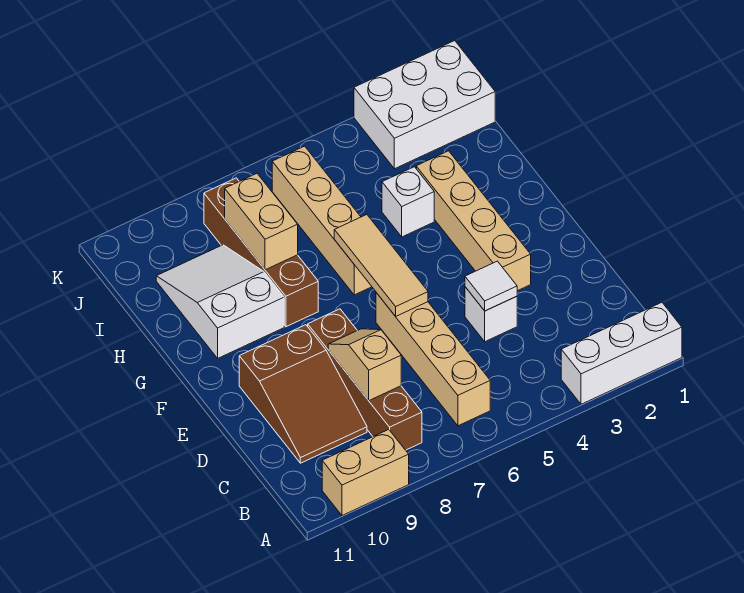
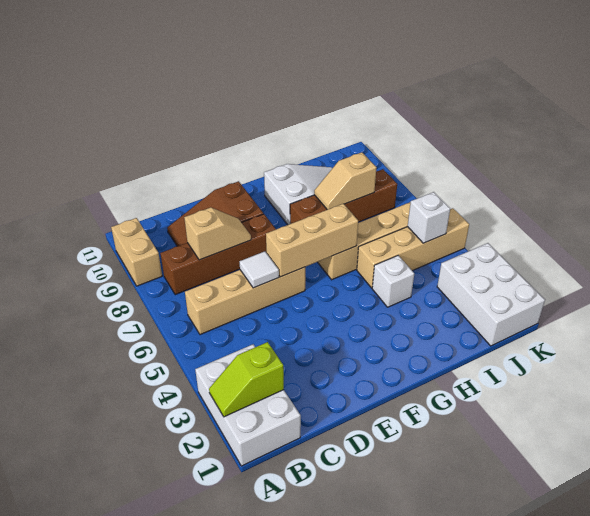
white 1x3 brick [561,303,682,404] -> white 2x3 brick [195,344,301,466]
none -> lime 1x2 slope [209,342,284,417]
white 1x1 brick [465,287,517,342] -> white 1x1 brick moved to [408,192,450,243]
white 1x1 tile [465,261,517,311] -> white 1x1 tile moved to [240,251,279,288]
tan 1x4 brick [416,151,531,291] -> tan 1x4 brick moved to [357,208,469,288]
tan 1x3 tile [334,215,428,316] -> tan 1x3 brick [266,204,358,277]
tan 1x2 brick [225,174,298,270] -> tan 1x2 slope [314,152,377,210]

